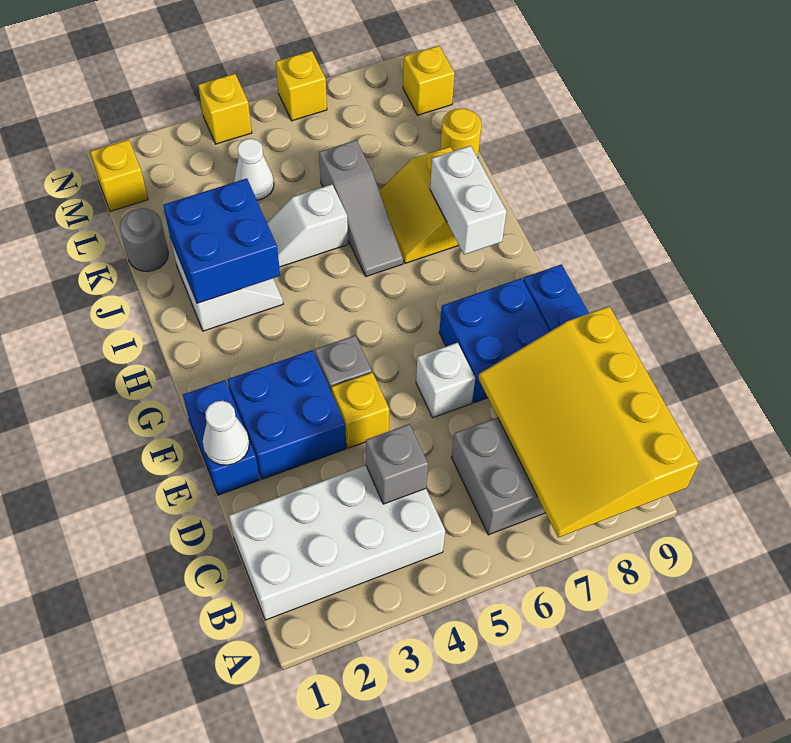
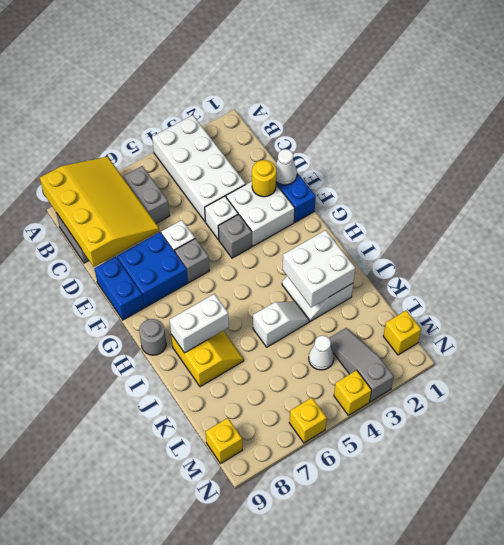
white 2x4 brick [229,466,445,620] -> white 2x4 brick turned to [152,115,246,222]
grey 1x1 brick [366,424,428,504] -> grey 1x1 brick moved to [175,239,209,282]
blue 2x2 brick [227,350,346,479] -> white 2x2 brick [226,181,295,246]
yellow 1x1 brick [331,372,389,448] -> white 1x1 brick [205,196,238,240]
white 1x2 brick [430,146,507,255] -> white 1x2 brick turned to [170,294,229,353]
blue 2x2 brick [163,178,280,303] -> white 2x2 brick [282,230,355,307]
grey 1x3 slope [319,140,403,276] -> grey 1x3 slope moved to [329,328,394,402]
grey 1x1 round brick [120,208,168,271] -> grey 1x1 round brick moved to [139,319,166,355]
yellow 1x1 round brick [440,108,482,158] -> yellow 1x1 round brick moved to [252,160,276,197]

